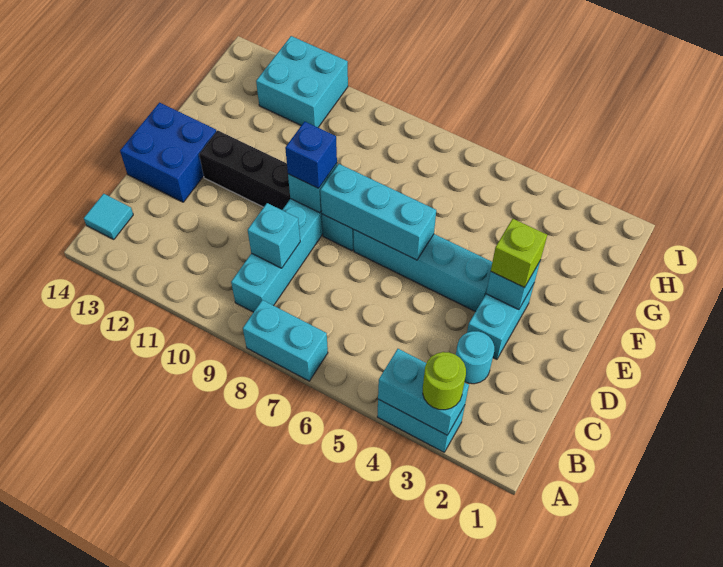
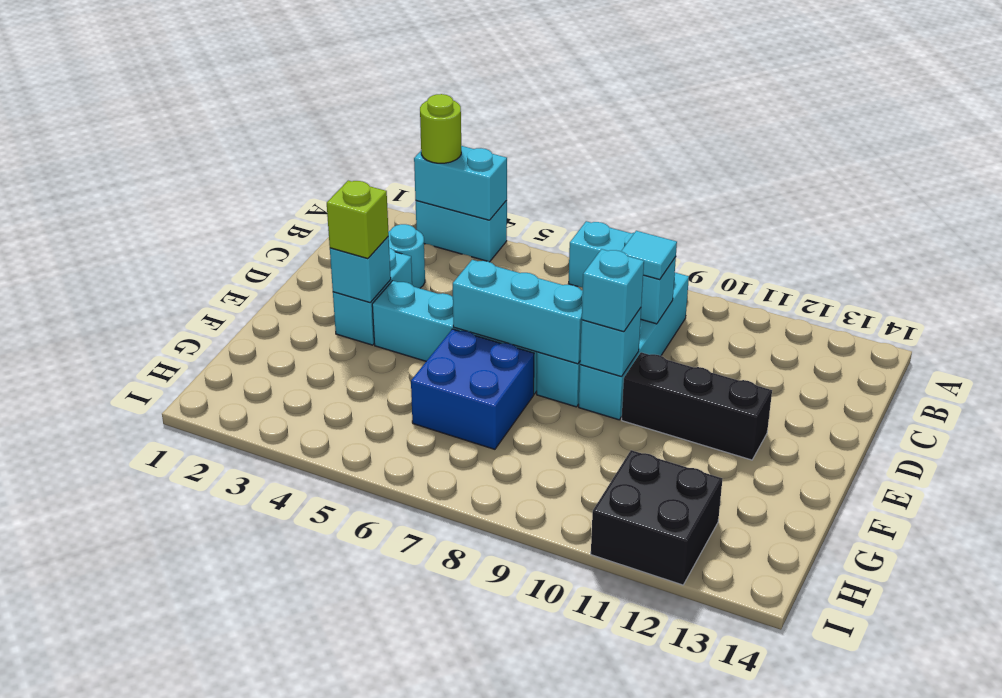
cyan 1x1 tile [84,194,133,239] -> cyan 1x1 tile moved to [621,231,677,279]
blue 2x2 brick [120,103,217,202] -> blue 2x2 brick moved to [411,329,534,449]
blue 1x1 brick [285,121,337,188] -> cyan 1x1 brick [582,249,644,332]
cyan 2x2 brick [256,36,348,127] -> black 2x2 brick [591,450,722,585]

